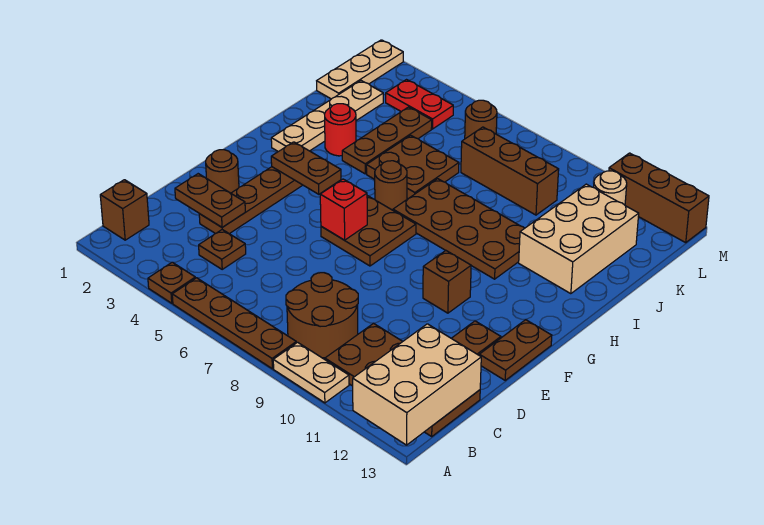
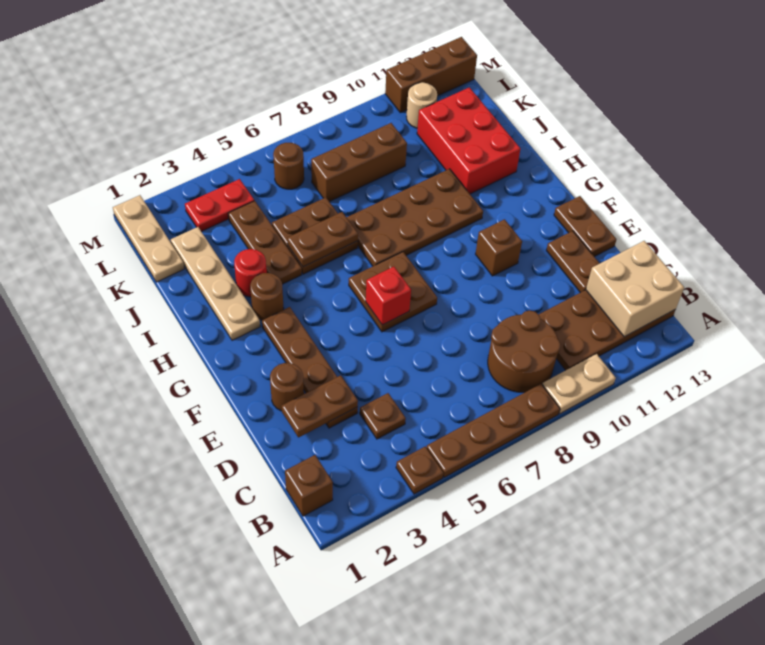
tan 2x3 brick [353,324,481,445] -> tan 2x2 brick [586,241,684,337]
brown 1x2 plate [271,142,341,194] -> brown 1x2 plate moved to [287,212,358,267]
brown 1x1 round brick [375,161,407,210] -> brown 1x1 round brick moved to [250,273,284,320]
tan 2x3 brick [519,184,639,294] -> red 2x3 brick [417,87,520,194]

